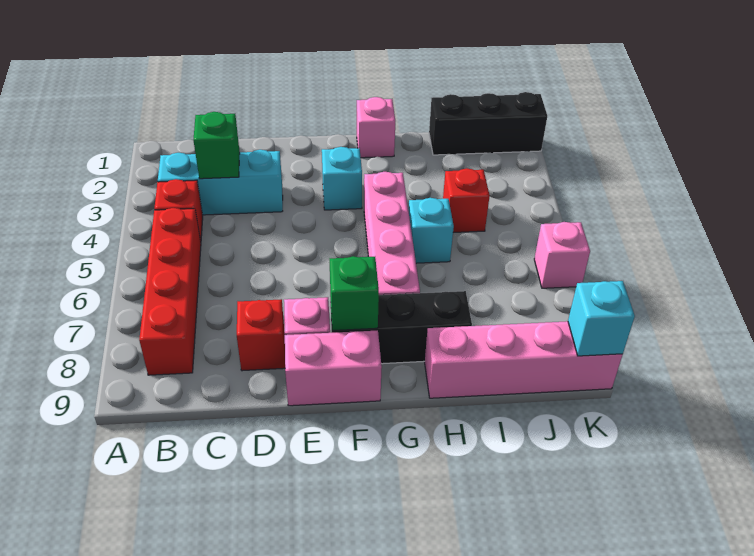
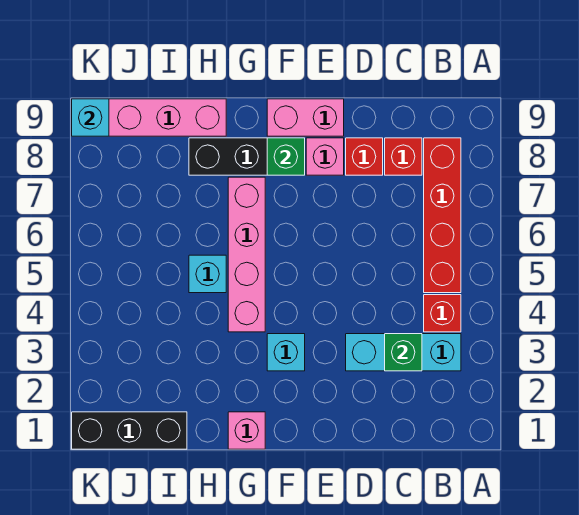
red 1x1 brick [443,168,490,232] -> red 1x1 brick moved to [385,138,422,175]
pink 1x1 brick [534,222,590,288] -> none

